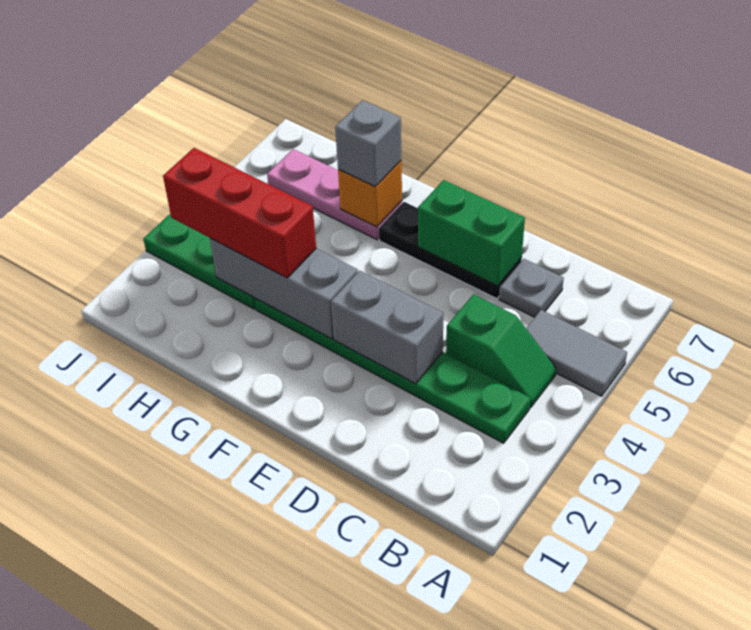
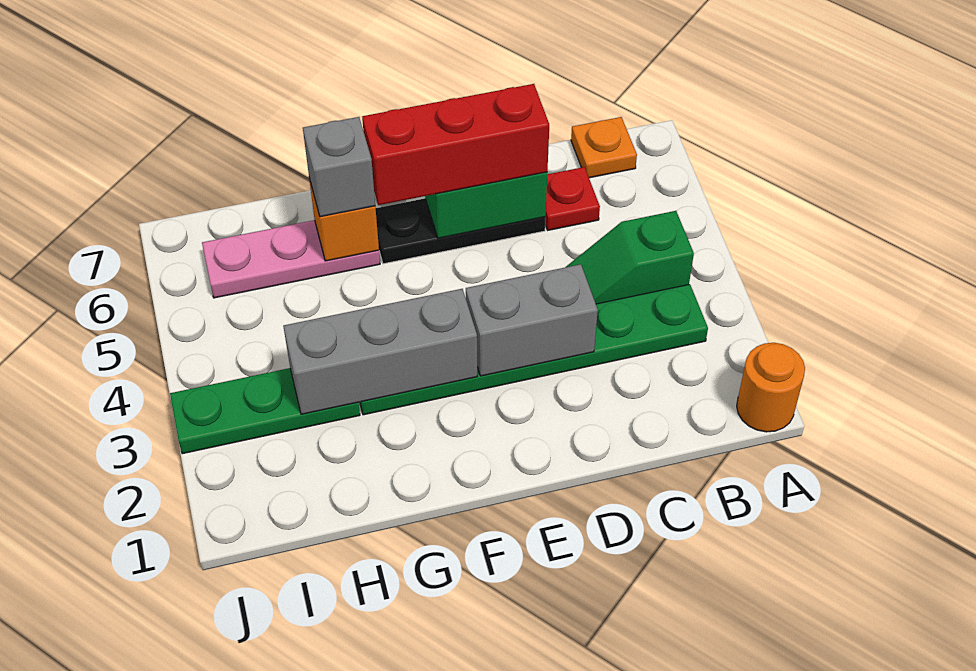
none -> orange 1x1 round brick [737,343,805,432]
grey 1x2 tile [526,310,627,396] -> none
green 1x2 slope [446,294,556,408] -> green 1x2 slope turned to [566,211,694,304]
none -> orange 1x1 plate [571,117,637,178]
grey 1x1 plate [499,259,564,317] -> red 1x1 plate [545,167,600,230]
red 1x3 brick [163,148,316,278] -> red 1x3 brick moved to [362,84,549,205]

